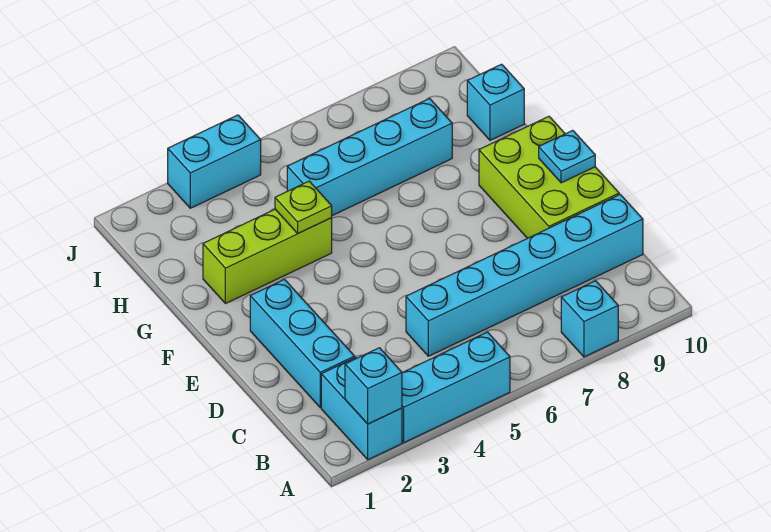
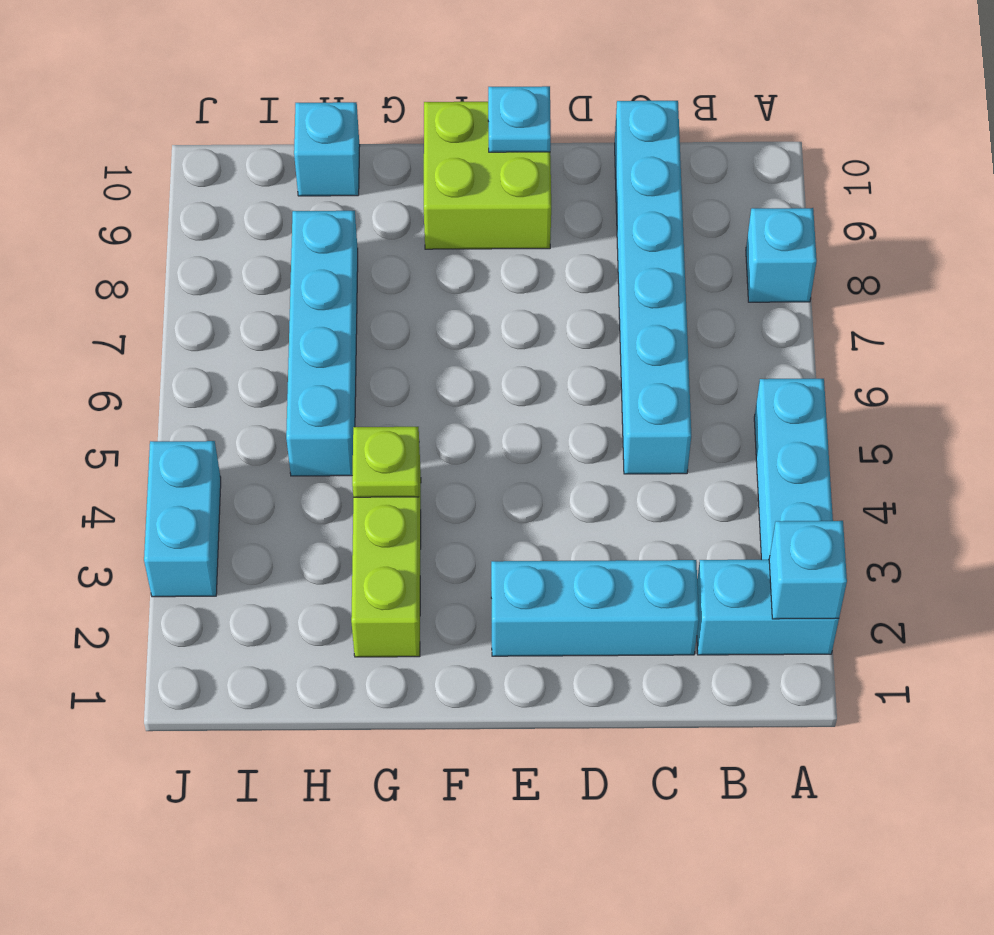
lime 2x3 brick [479,117,619,238] -> lime 2x2 brick [424,102,551,249]

